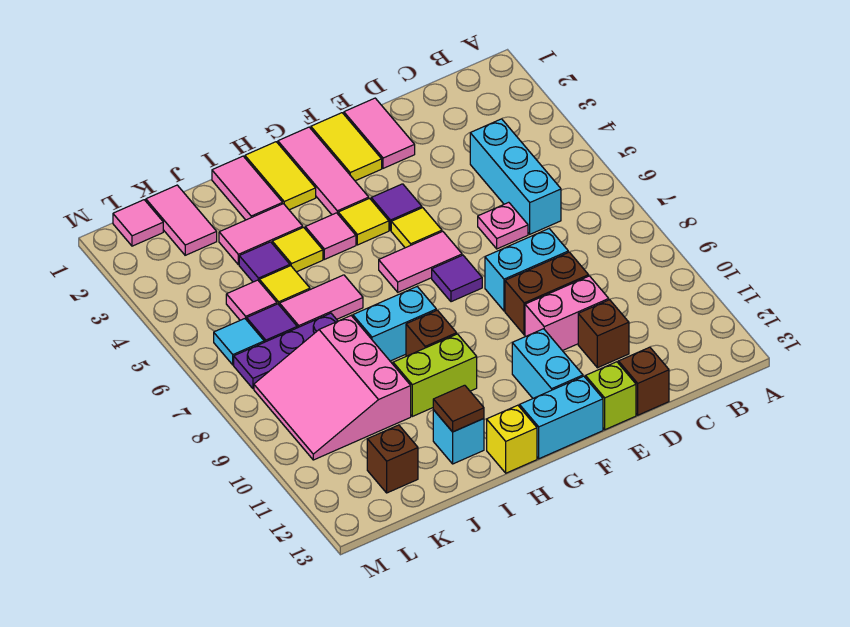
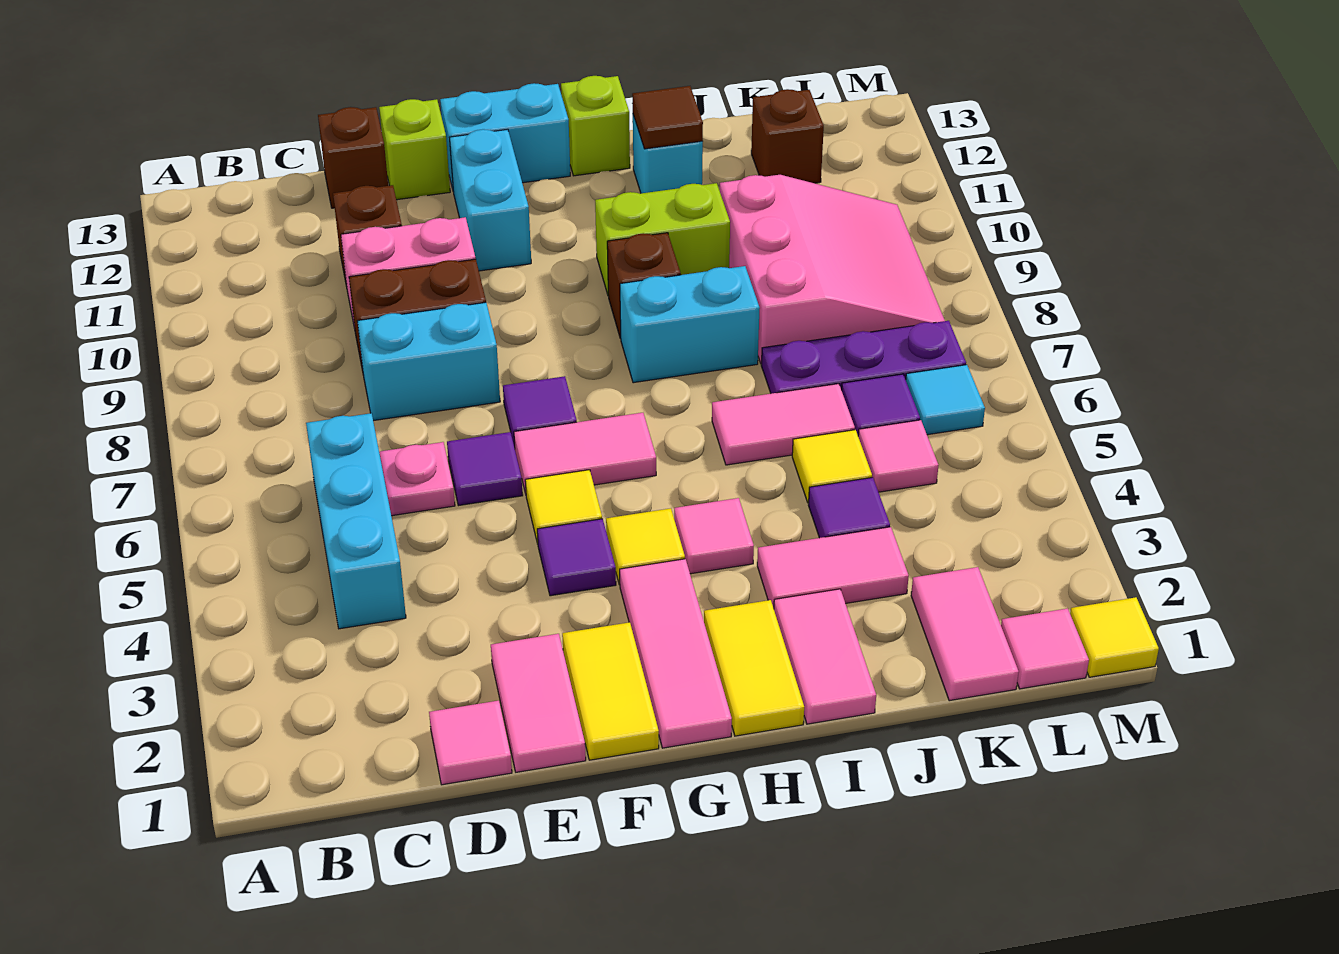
none -> pink 1x1 tile [429,701,512,785]
none -> purple 1x1 tile [447,432,523,506]
yellow 1x1 brick [487,405,537,473] -> lime 1x1 brick [561,76,630,176]
yellow 1x1 tile [272,227,323,272] -> yellow 1x1 tile moved to [1070,597,1159,677]

